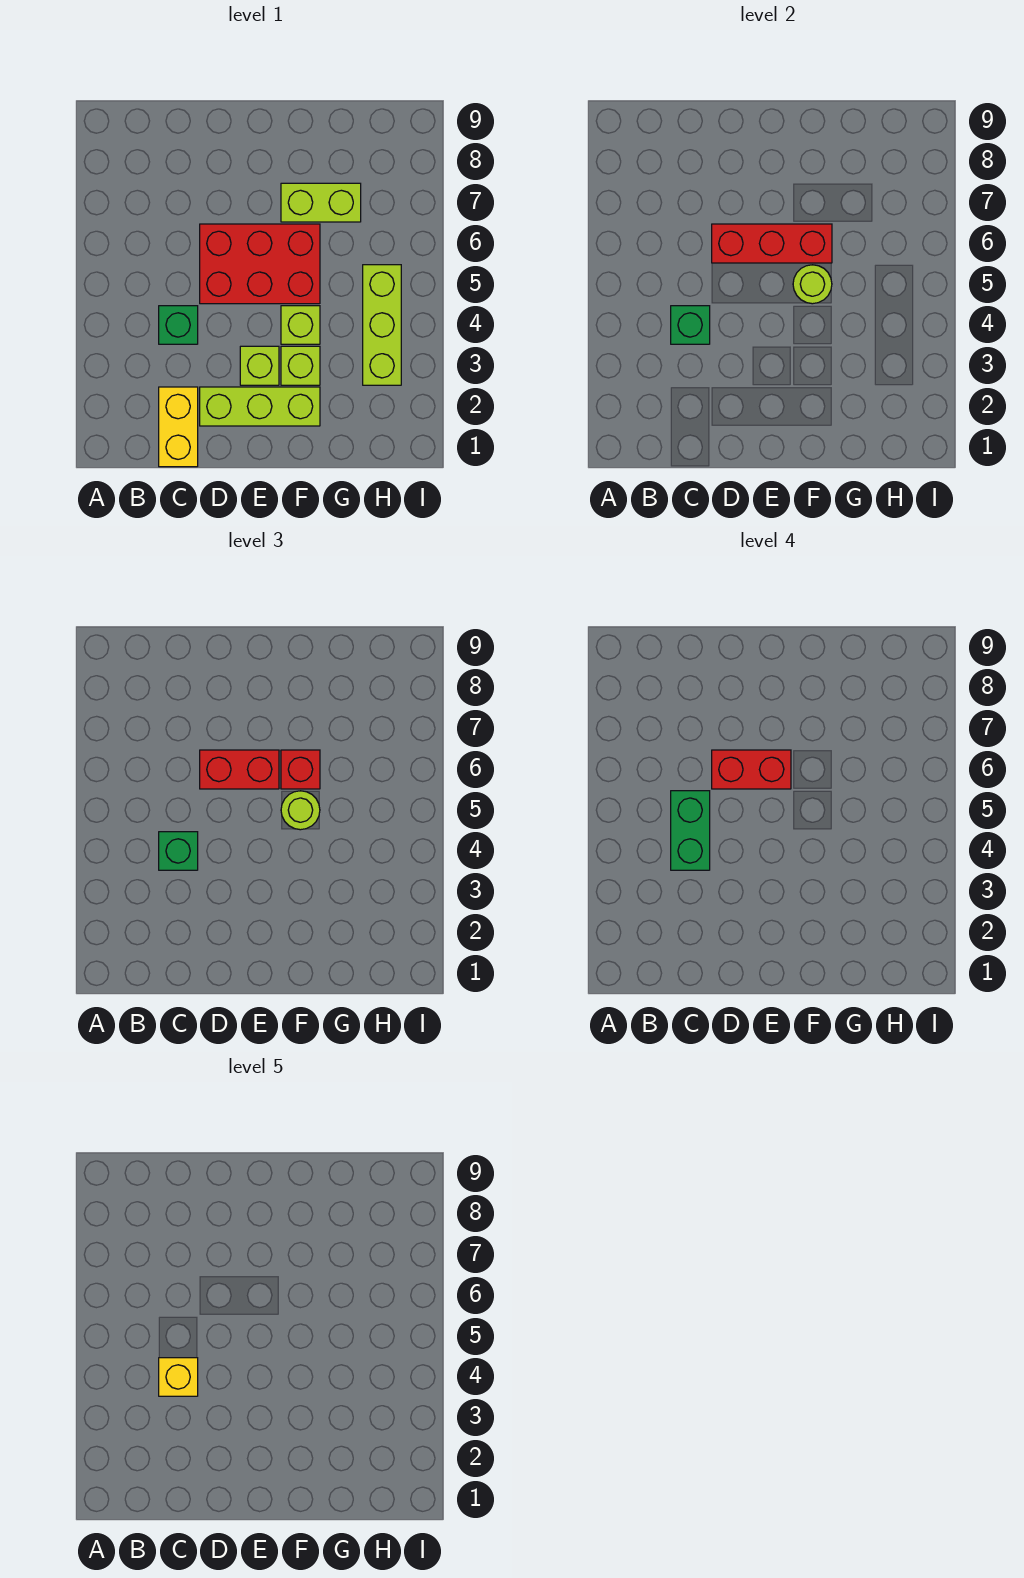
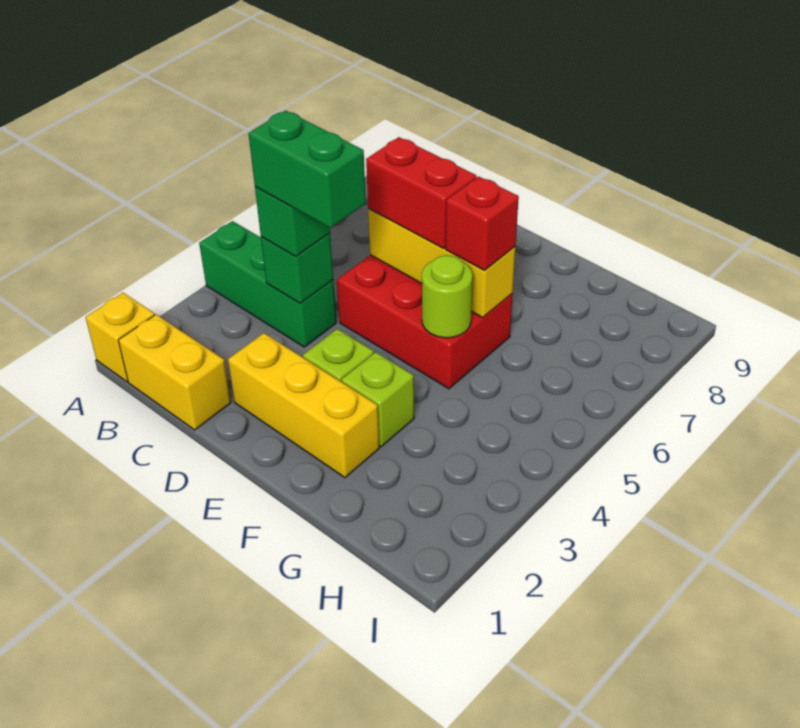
yellow 1x2 brick [159,387,198,467] -> yellow 1x2 brick turned to [118,315,231,430]
green 1x1 brick [159,306,198,344] -> green 1x3 brick [199,221,336,347]
green 1x2 brick [671,791,710,870] -> green 1x2 brick turned to [249,111,366,228]
yellow 1x1 brick [159,1358,198,1396] -> yellow 1x1 brick moved to [85,293,155,382]
lime 1x3 brick [200,387,320,426] -> yellow 1x3 brick [228,333,379,478]
red 1x3 brick [712,224,832,263] -> yellow 1x3 brick [368,209,515,318]
red 1x2 brick [712,750,791,789] -> none
lime 1x1 brick [281,306,320,344] -> none
lime 1x1 round brick [281,791,320,830] -> none
lime 1x2 brick [281,183,361,222] -> none
lime 1x3 brick [363,265,401,385] -> none

